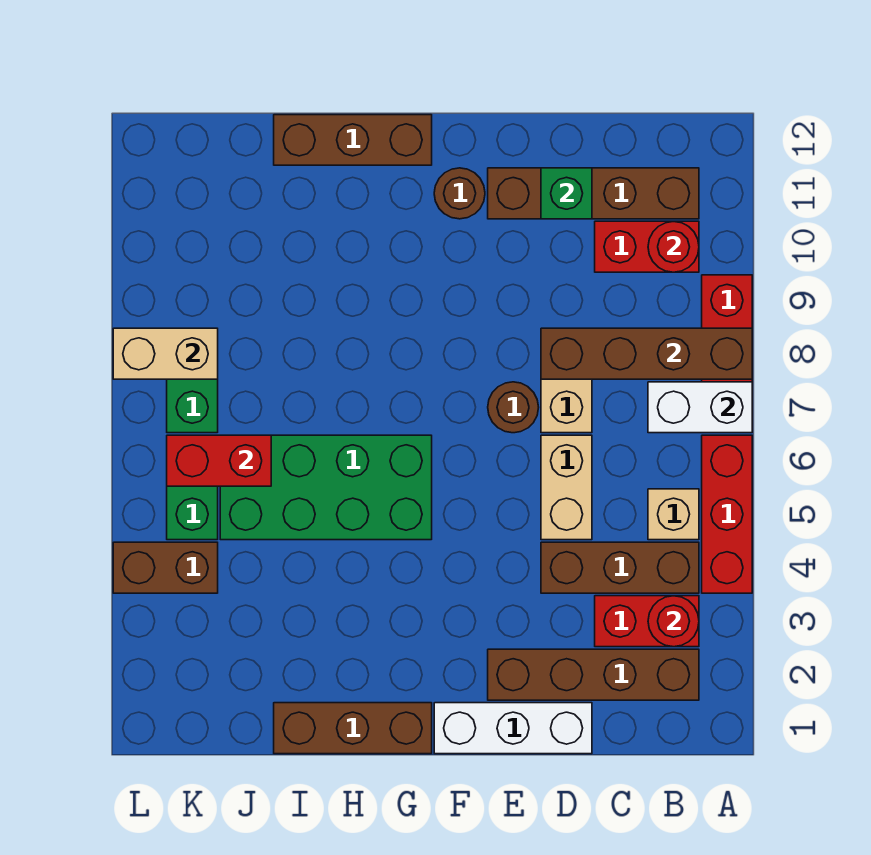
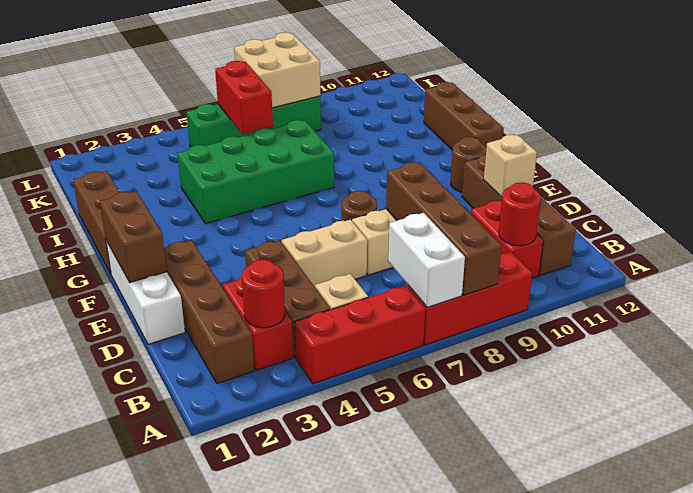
green 1x1 brick [541,168,592,219] -> tan 1x1 brick [484,135,537,197]
green 2x4 brick [220,435,432,540] -> green 2x4 brick turned to [177,120,334,224]
brown 1x2 brick [113,542,218,593] -> brown 1x2 brick moved to [100,191,167,283]
tan 1x2 brick [113,328,218,379] -> tan 2x2 brick [234,32,320,108]

